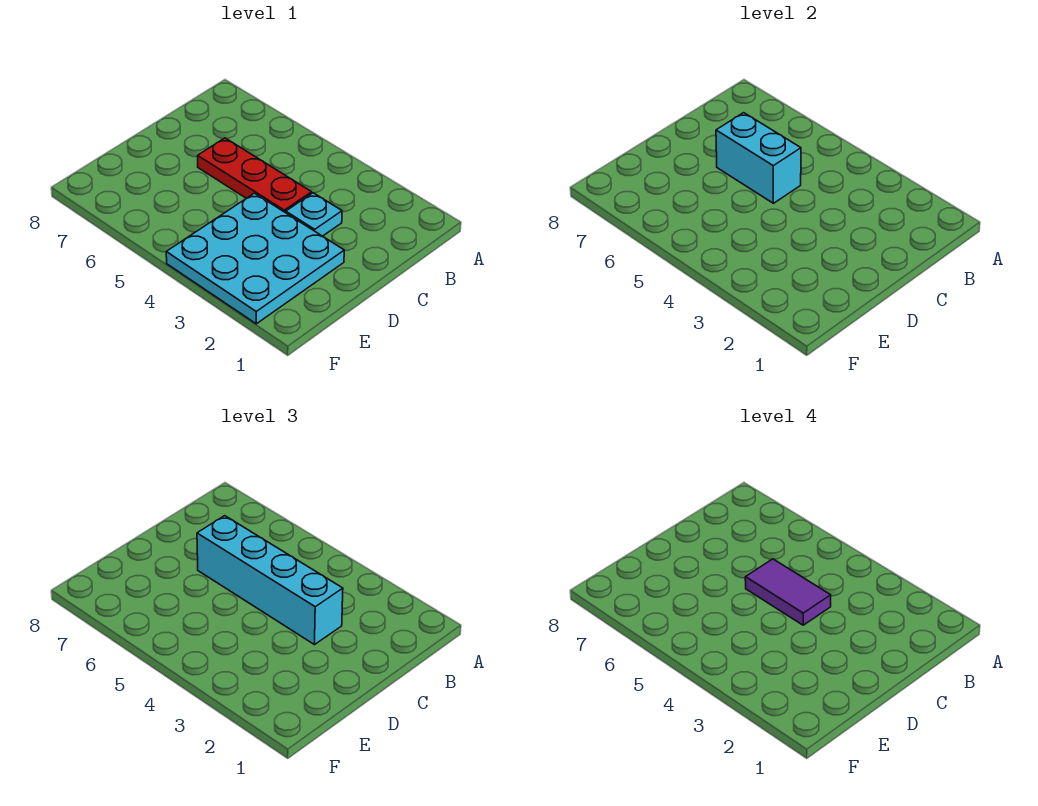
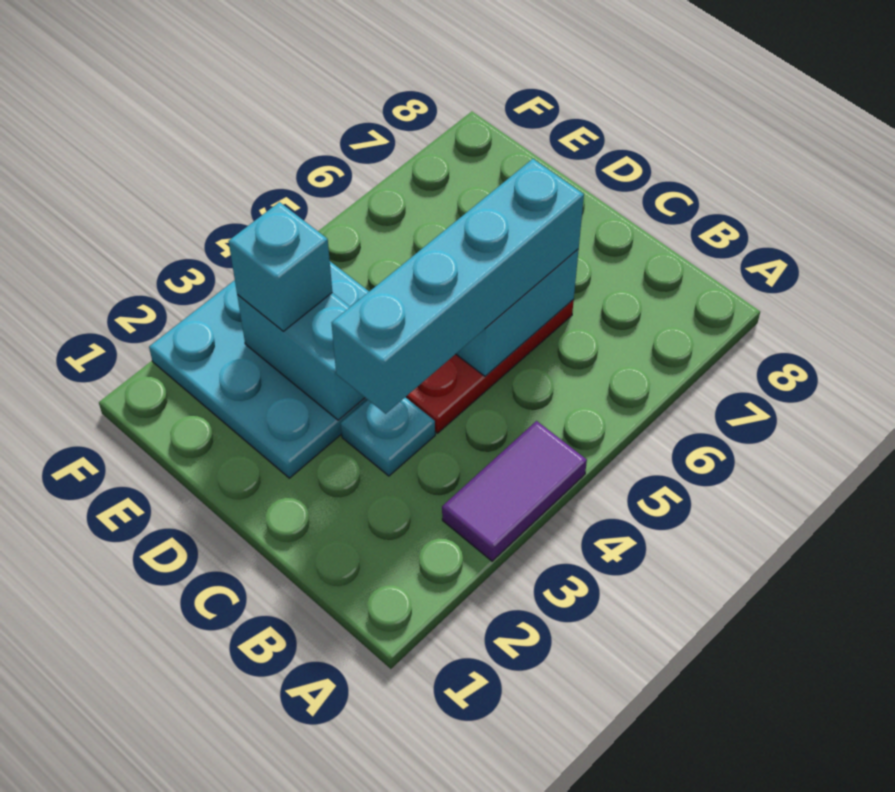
purple 1x2 tile [745,559,831,625] -> purple 1x2 tile moved to [442,421,587,561]
none -> cyan 1x2 brick [237,293,365,420]
none -> cyan 1x1 brick [229,202,332,331]

